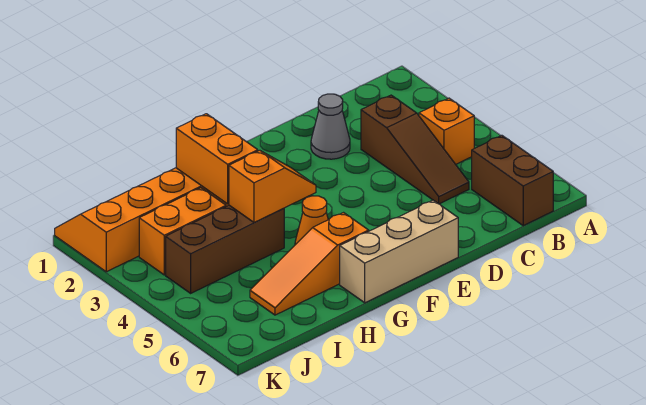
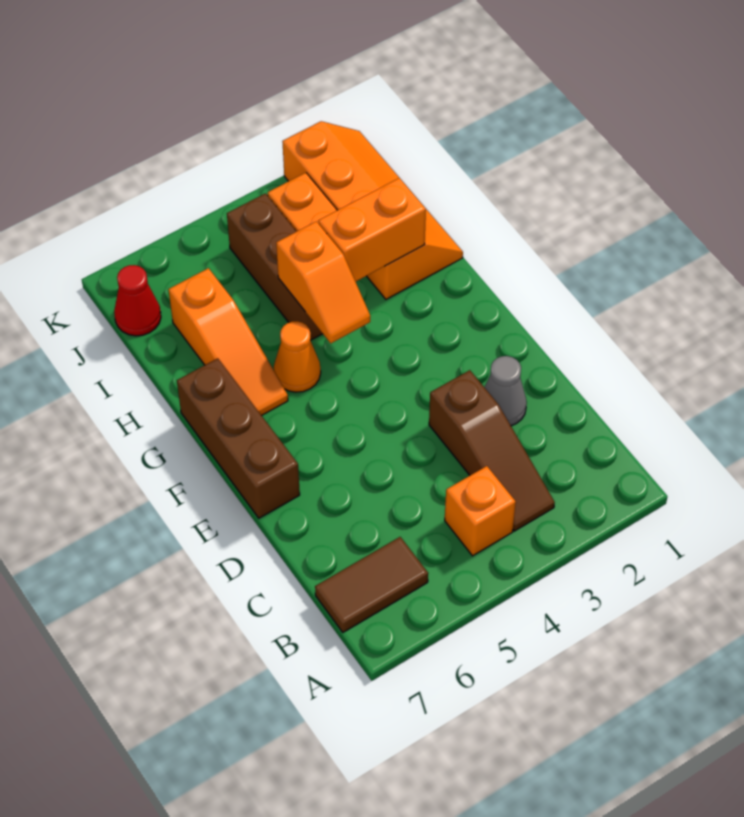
brown 1x2 brick [472,135,553,226] -> brown 1x2 tile [315,537,428,632]
brown 1x3 slope [361,95,469,204] -> brown 1x3 slope turned to [429,370,555,531]
tan 1x3 brick [340,200,458,303] -> brown 1x3 brick [177,358,300,518]
orange 1x3 slope [250,213,369,315] -> orange 1x3 slope turned to [169,268,288,415]
none -> red 1x1 cone [114,265,161,336]

